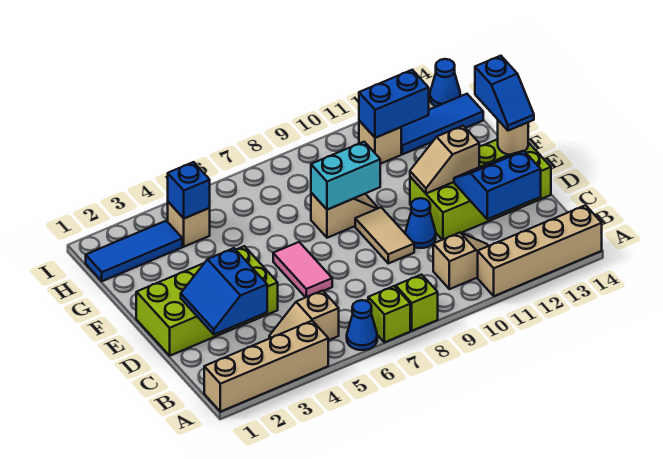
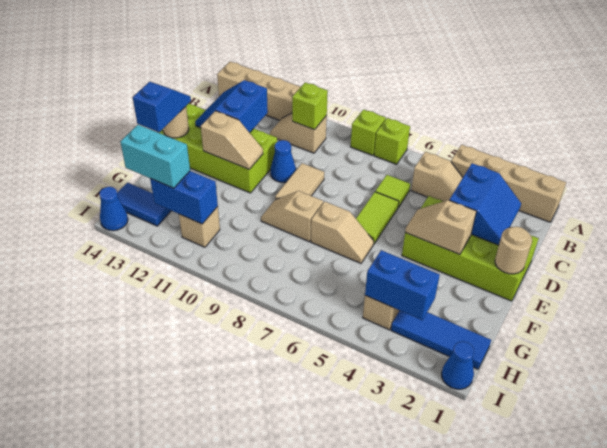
blue 1x1 cone [347,300,377,350] -> blue 1x1 cone moved to [442,341,474,389]
none -> lime 1x1 brick [292,82,328,130]
none -> lime 1x1 tile [375,175,410,207]
blue 2x2 slope [454,151,541,219] -> blue 2x2 slope turned to [195,80,268,133]
pink 1x2 tile [273,242,332,297] -> lime 1x2 tile [356,192,399,244]
none -> tan 1x1 round brick [495,227,532,274]
none -> tan 1x2 slope [405,200,476,255]
none -> tan 1x2 slope [311,202,374,263]
cyan 1x2 brick [311,142,380,210] -> cyan 1x2 brick moved to [121,125,190,188]
blue 1x1 brick [168,162,210,218] -> blue 1x2 brick [365,250,440,320]
blue 1x3 tile [401,94,483,154] -> blue 1x2 tile [117,183,171,226]

